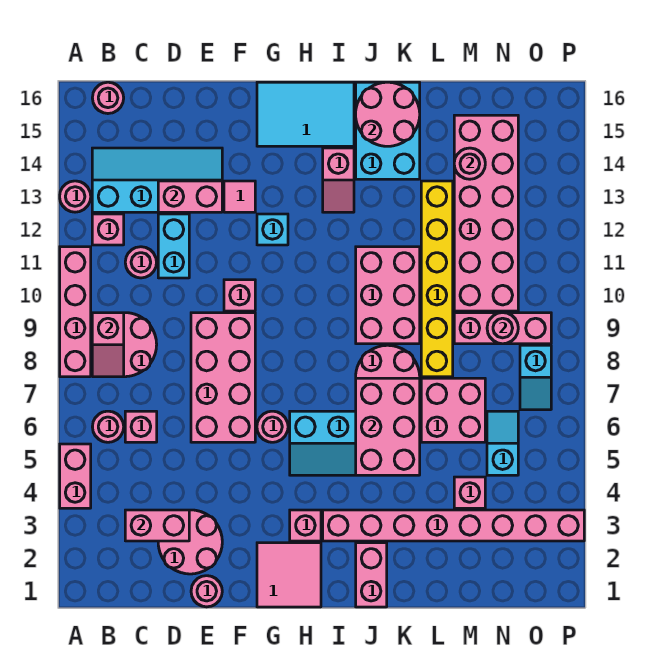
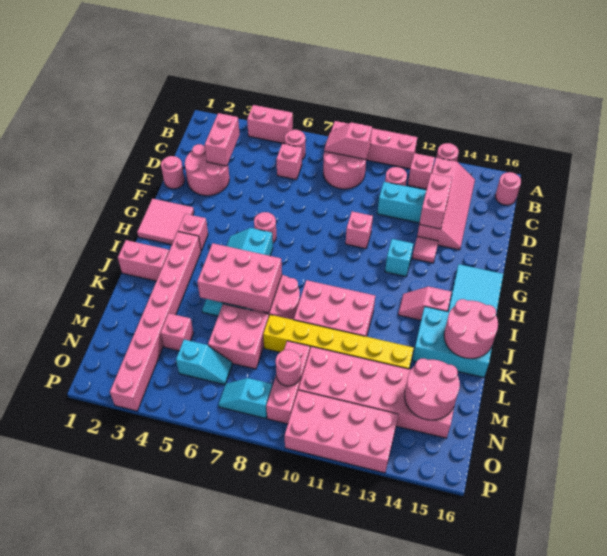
cyan 2x4 slope [92,148,222,212] -> pink 2x4 slope [417,158,475,250]
pink 2x4 brick [191,313,255,442] -> pink 2x4 brick moved to [285,390,398,473]
pink 1x1 round brick [454,148,485,179] -> pink 2x2 round brick [405,359,460,420]

